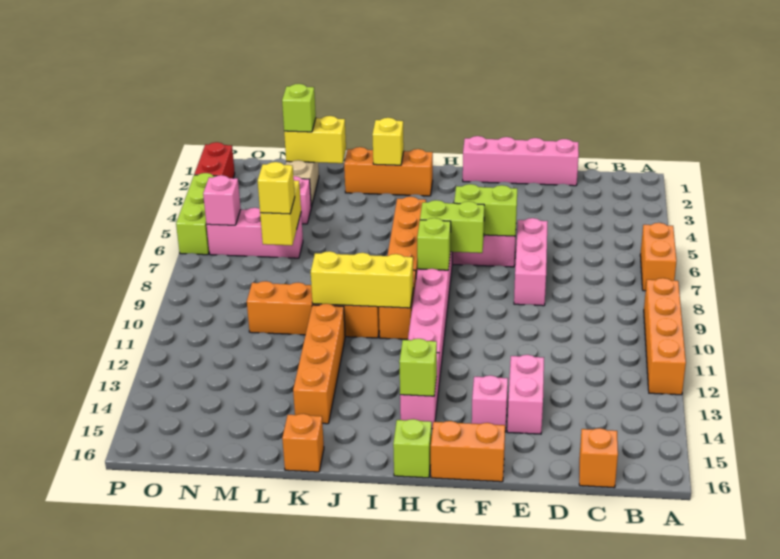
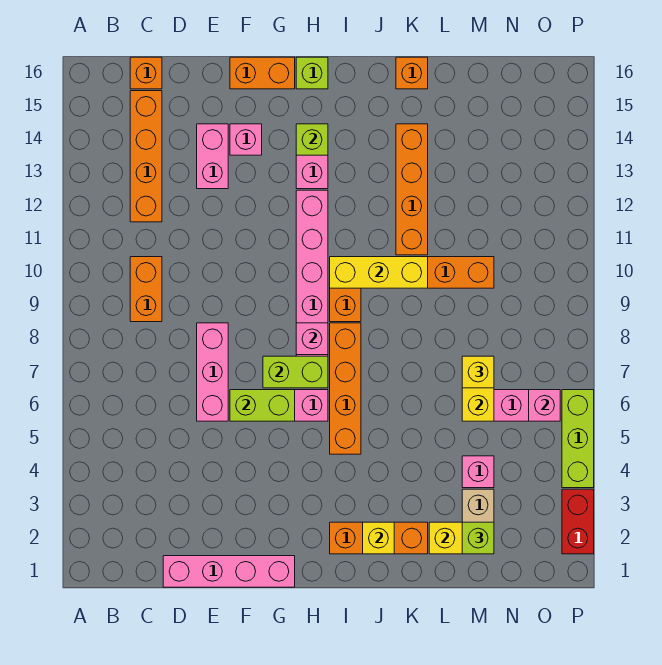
orange 1x2 brick [640,223,677,291] -> orange 1x2 brick moved to [130,257,162,322]
orange 1x4 brick [644,278,686,395] -> orange 1x4 brick moved to [130,91,162,222]
lime 1x1 brick [417,218,451,270] -> pink 1x1 brick [296,323,328,355]

